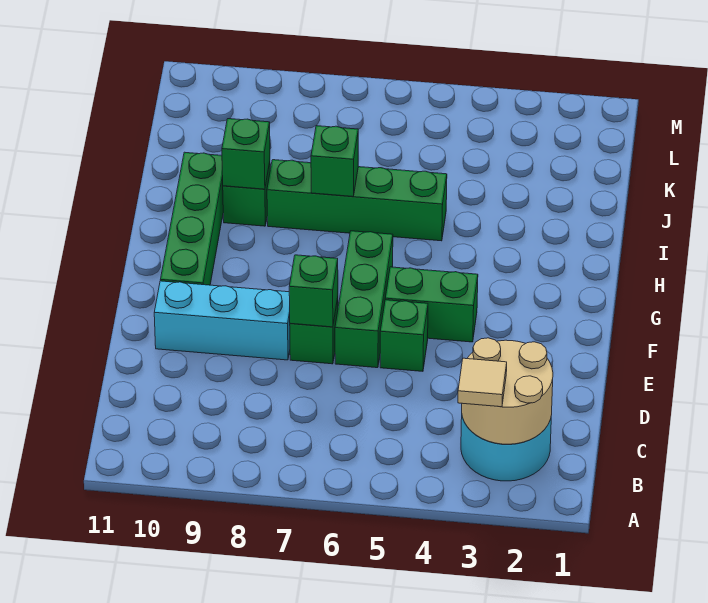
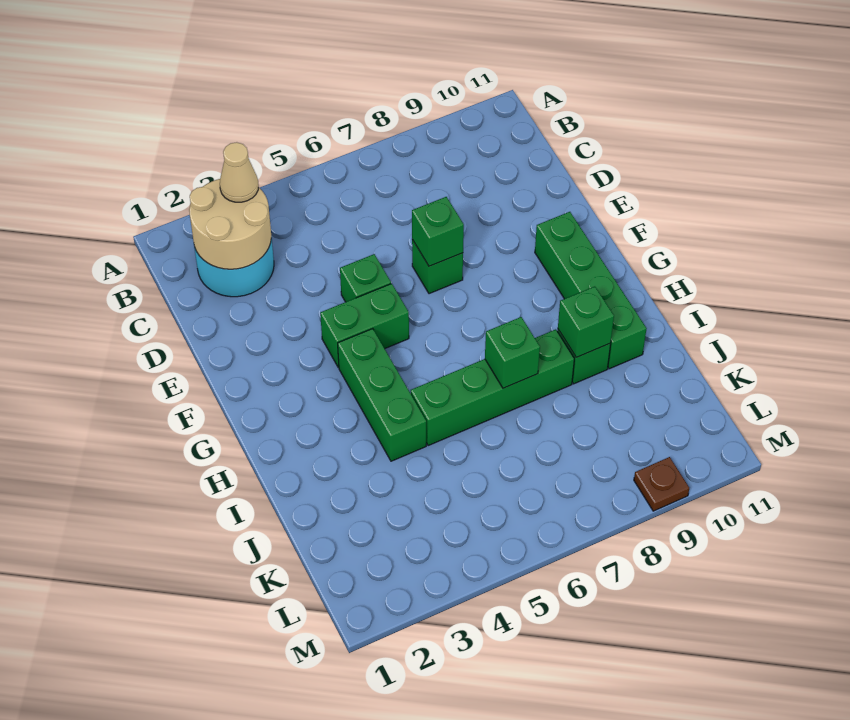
tan 1x1 tile [458,358,507,407] -> tan 1x1 cone [220,142,259,202]
green 1x3 brick [335,231,393,368] -> green 1x3 brick moved to [338,329,426,461]
cyan 1x3 brick [154,281,290,360] -> none
none -> brown 1x1 plate [634,457,689,511]

